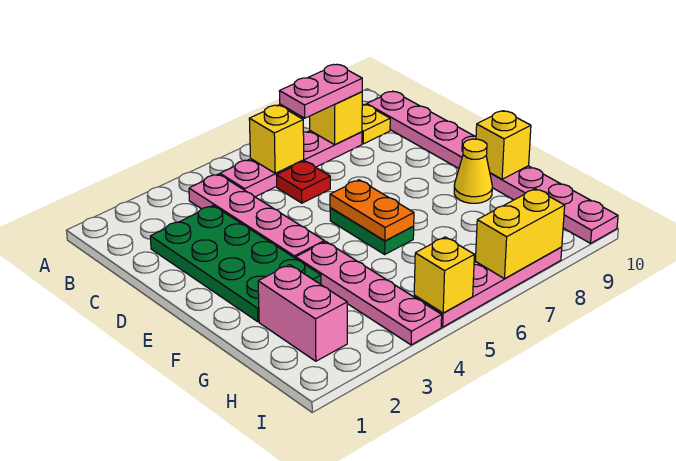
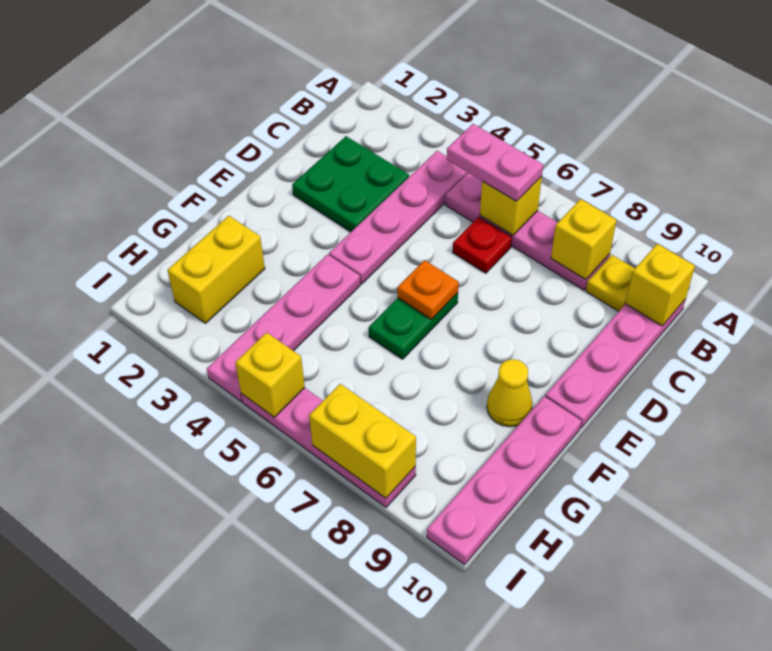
pink 1x2 plate [279,64,362,118] -> pink 1x2 plate moved to [447,124,543,201]
green 2x4 plate [150,206,321,322] -> green 2x2 plate [292,136,409,232]
orange 1x2 plate [330,180,414,241] -> orange 1x1 plate [397,260,459,319]
yellow 1x1 brick [476,111,531,179] -> yellow 1x1 brick moved to [626,244,695,326]
pink 1x2 brick [258,265,347,361] -> yellow 1x2 brick [167,216,265,323]

